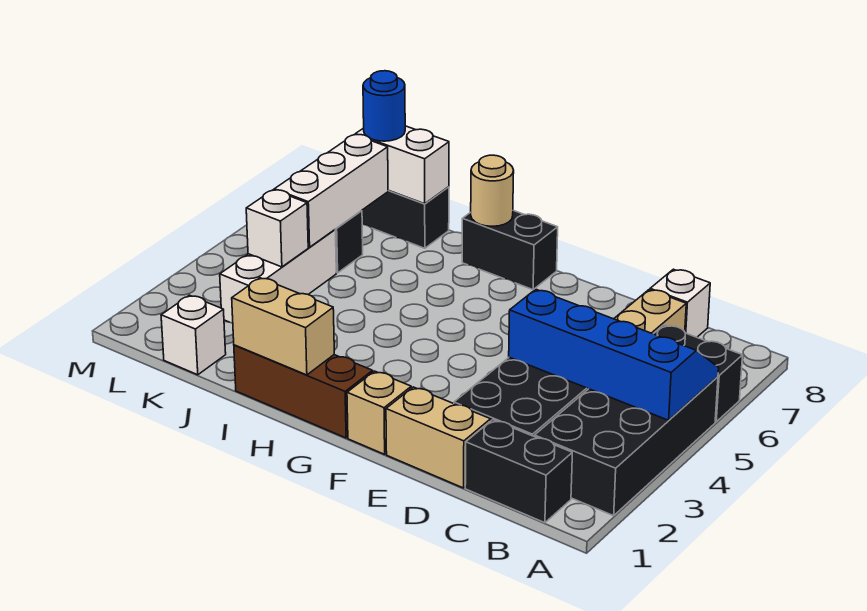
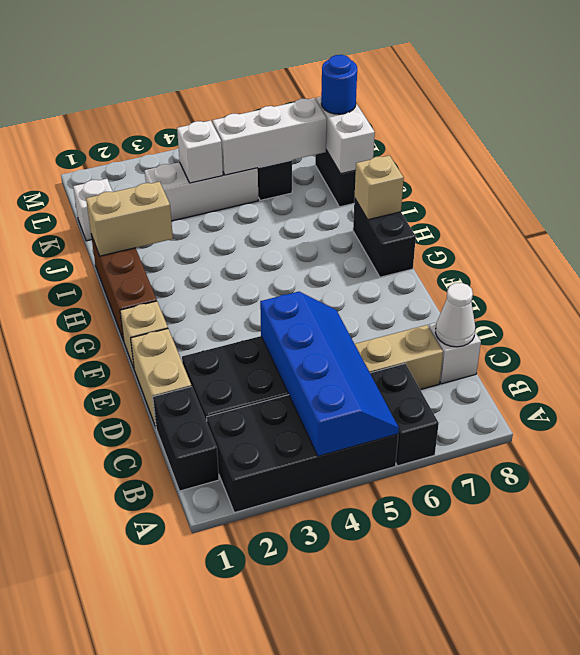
none -> white 1x1 cone [436,283,475,347]
tan 1x2 brick [232,278,334,375] -> tan 1x2 brick turned to [86,182,173,256]
tan 1x1 round brick [471,155,514,226] -> tan 1x1 brick [355,155,404,220]

